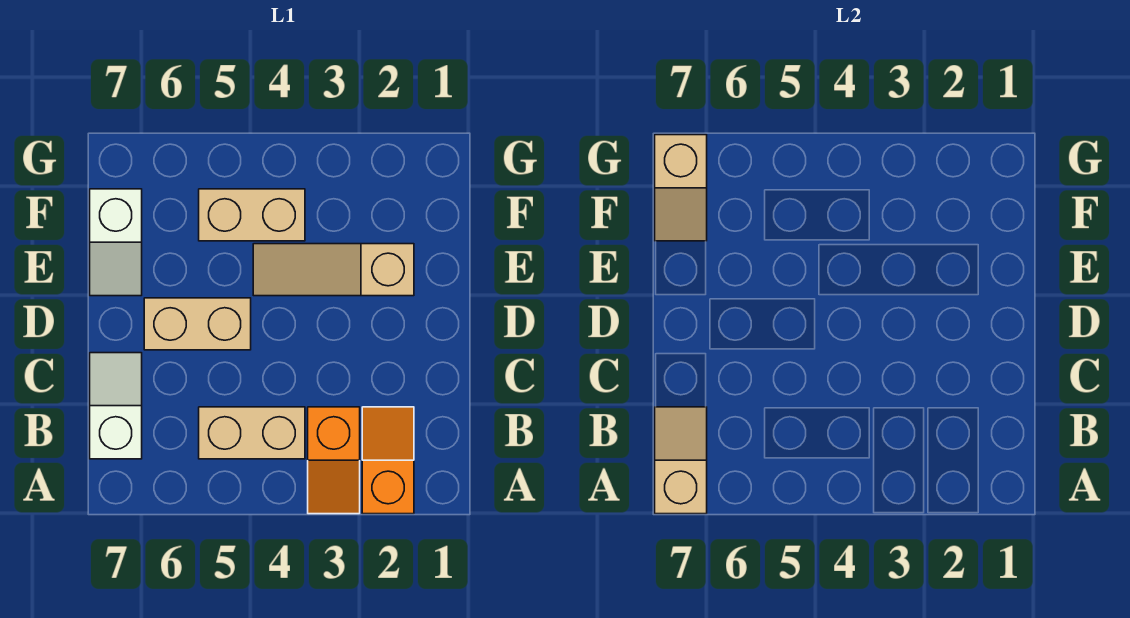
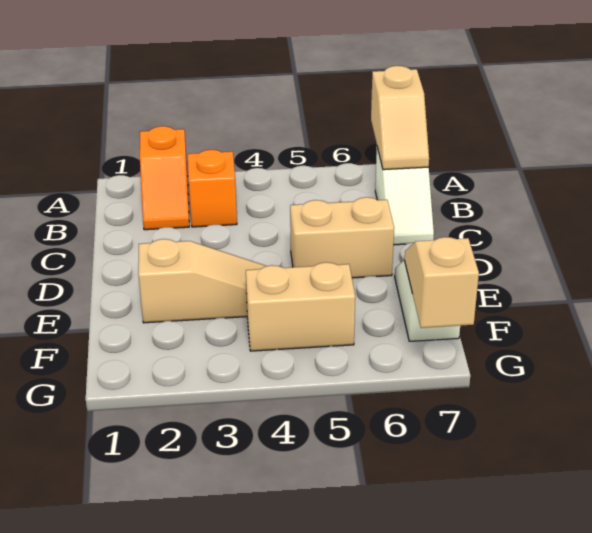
tan 1x2 brick [199,407,305,459] -> none

